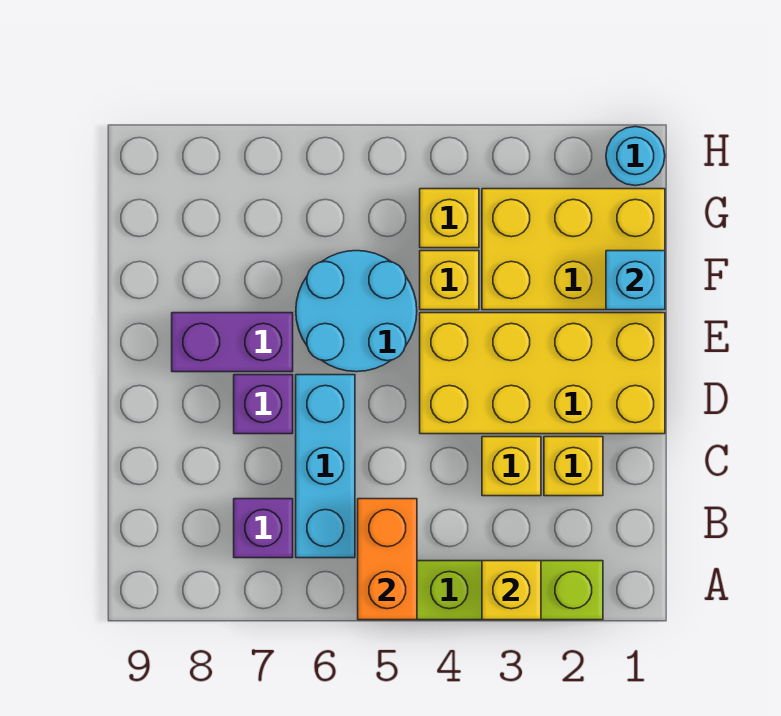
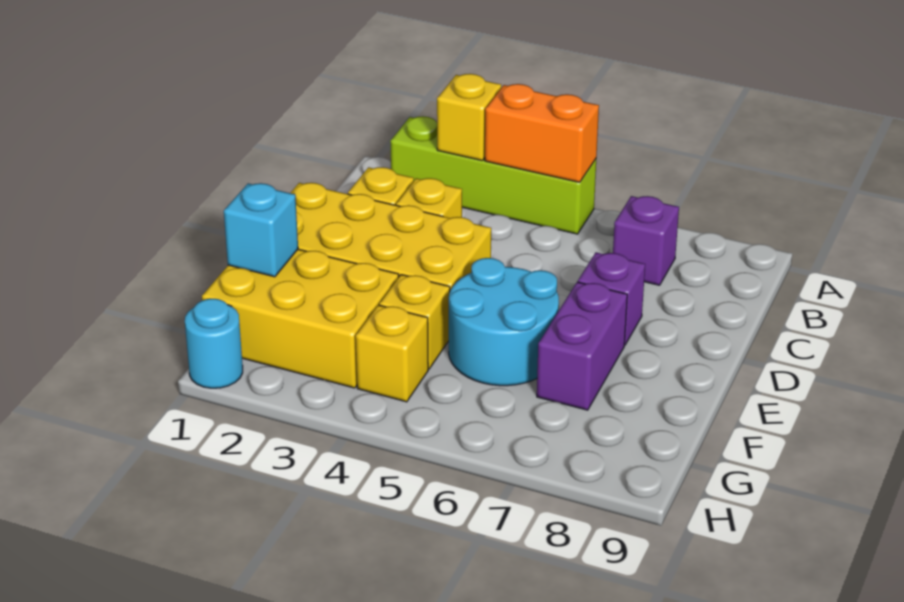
orange 1x2 brick [358,499,417,620] -> orange 1x2 brick turned to [485,84,599,182]
cyan 1x3 brick [296,375,355,558] -> none
purple 1x2 brick [172,313,293,372] -> purple 1x2 brick turned to [537,282,627,410]

